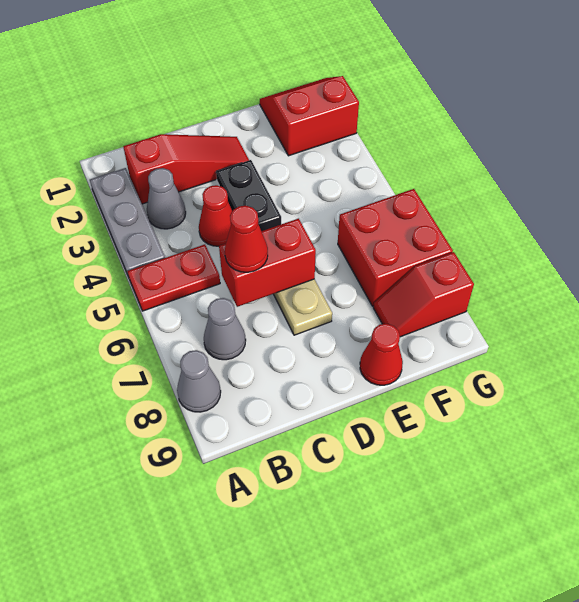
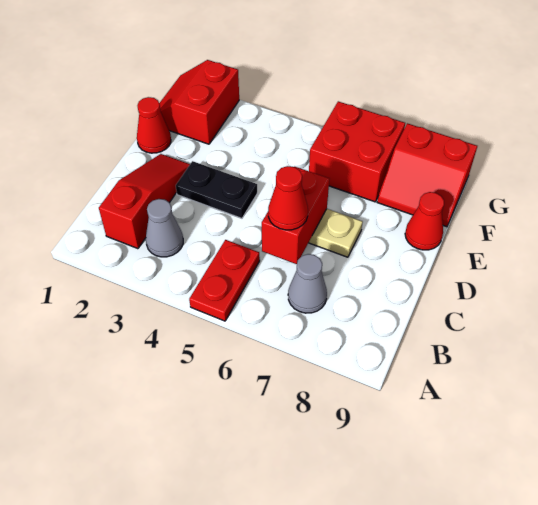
grey 1x3 plate [90,168,165,275] -> none
grey 1x1 cone [177,350,221,412] -> none
red 1x1 cone [199,185,232,246] -> red 1x1 cone moved to [137,97,171,153]
red 1x2 slope [373,252,474,337] -> red 2x2 slope [377,123,477,227]

